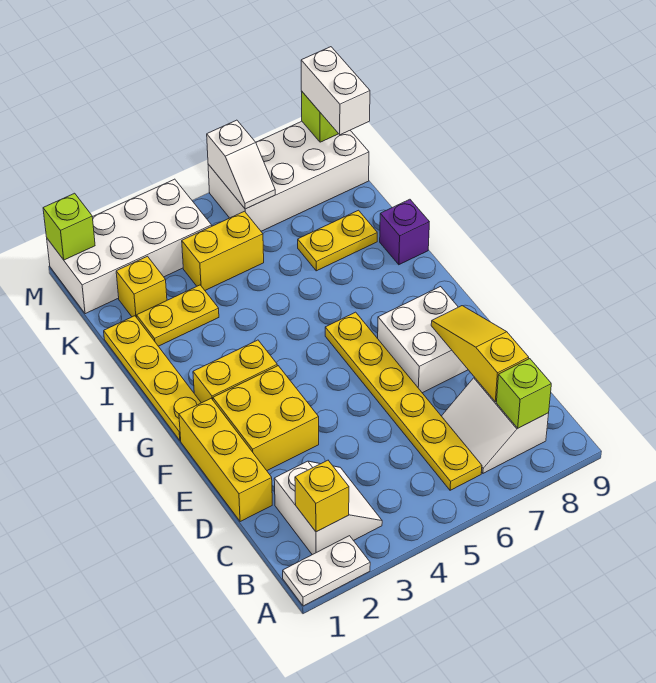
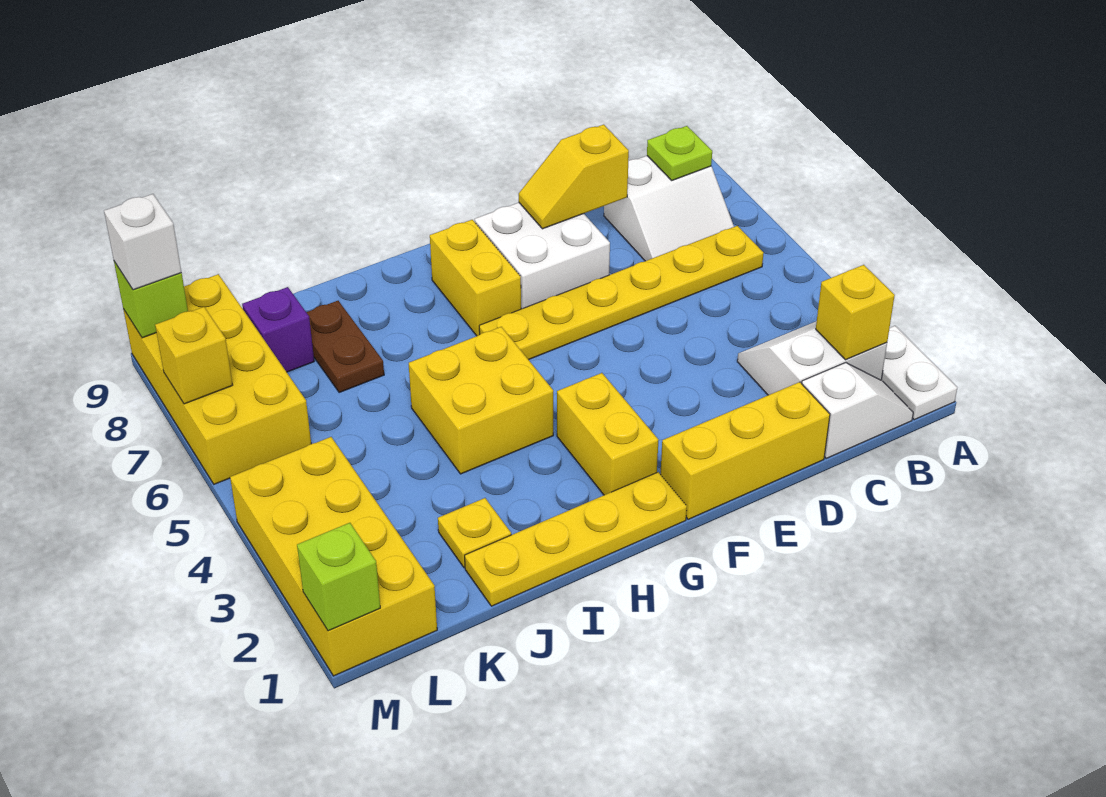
lime 1x1 brick [496,359,551,428] -> lime 1x1 plate [647,126,712,180]
yellow 1x3 slope [431,306,529,402] -> yellow 1x2 slope [519,125,629,229]
yellow 2x2 brick [213,366,319,470] -> yellow 2x2 brick moved to [409,327,553,474]
purple 1x1 brick [380,199,429,265] -> purple 1x1 brick moved to [242,287,314,372]
yellow 1x2 plate [137,285,219,346] -> yellow 1x1 plate [438,498,511,568]
yellow 1x2 plate [298,210,377,271] -> brown 1x2 plate [306,301,384,393]
yellow 1x1 brick [116,256,167,317] -> yellow 1x1 brick moved to [155,307,233,404]
yellow 1x2 brick [182,211,264,290] -> yellow 1x2 brick moved to [430,220,521,336]
white 2x4 brick [47,179,212,314] -> yellow 2x4 brick [230,437,437,676]
white 2x4 brick [208,121,369,231] -> yellow 2x4 brick [123,274,311,484]
white 1x2 slope [207,120,275,209] -> white 1x2 slope moved to [802,363,913,458]
white 1x2 brick [301,47,370,135] -> white 1x1 brick [104,194,182,290]

